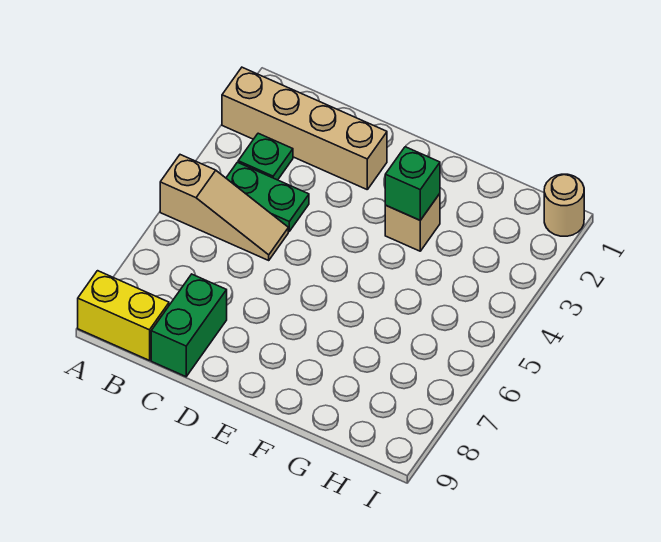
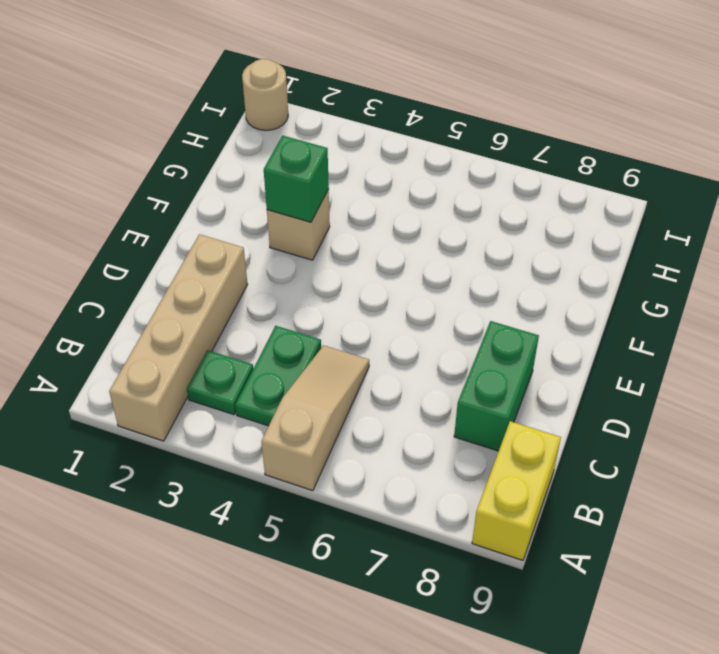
green 1x2 brick [151,274,227,377] -> green 1x2 brick turned to [454,321,539,451]

